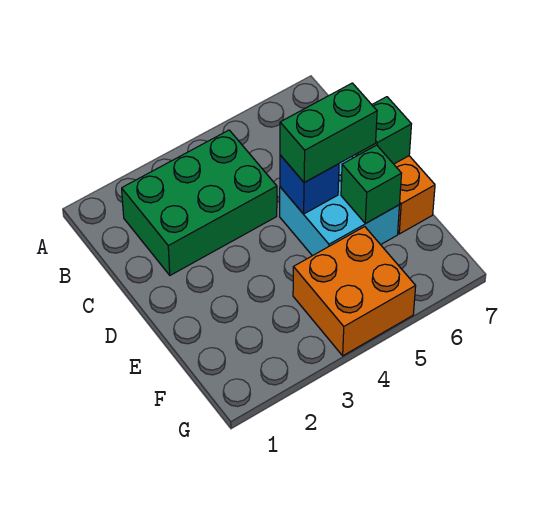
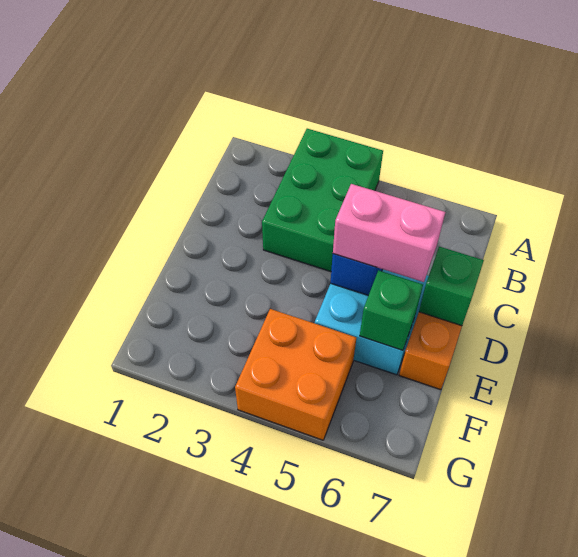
green 2x3 brick [122,130,277,275] -> green 2x3 brick turned to [262,129,383,272]
green 1x2 brick [280,83,377,183] -> pink 1x2 brick [333,184,445,282]

